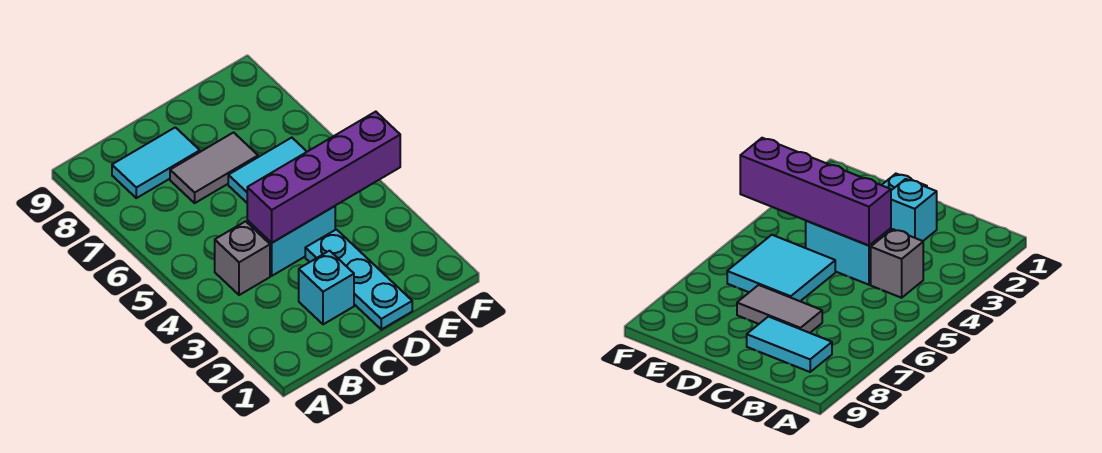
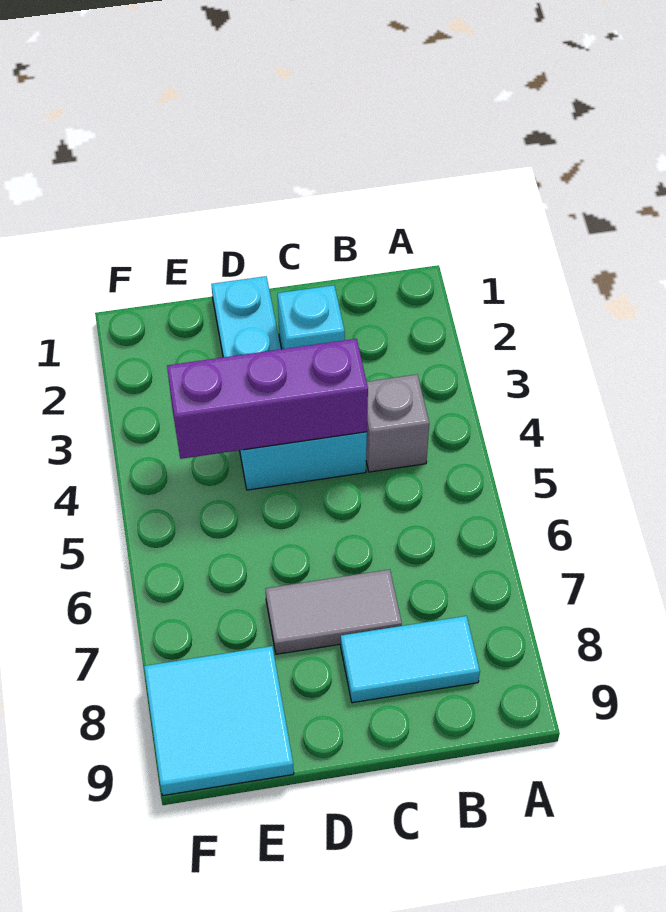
purple 1x4 brick [247,112,400,243] -> purple 1x3 brick [167,339,368,459]
cyan 2x2 tile [228,138,307,203] -> cyan 2x2 tile moved to [144,646,294,796]

